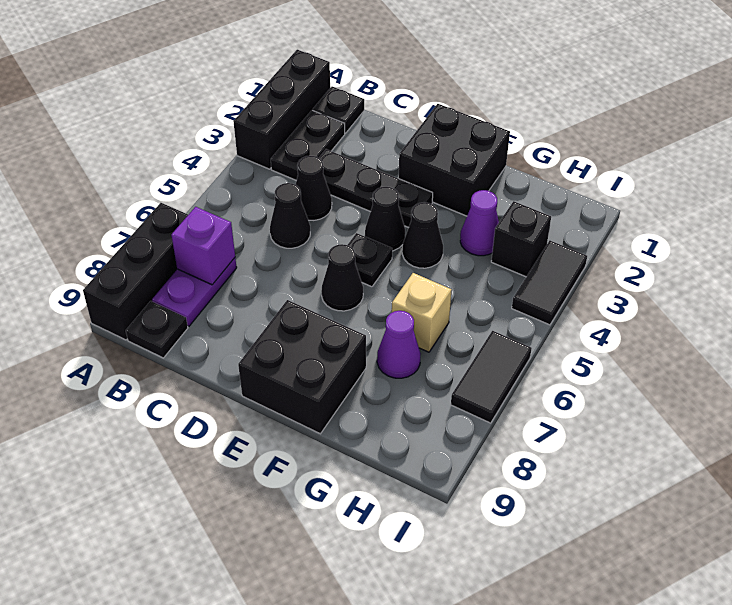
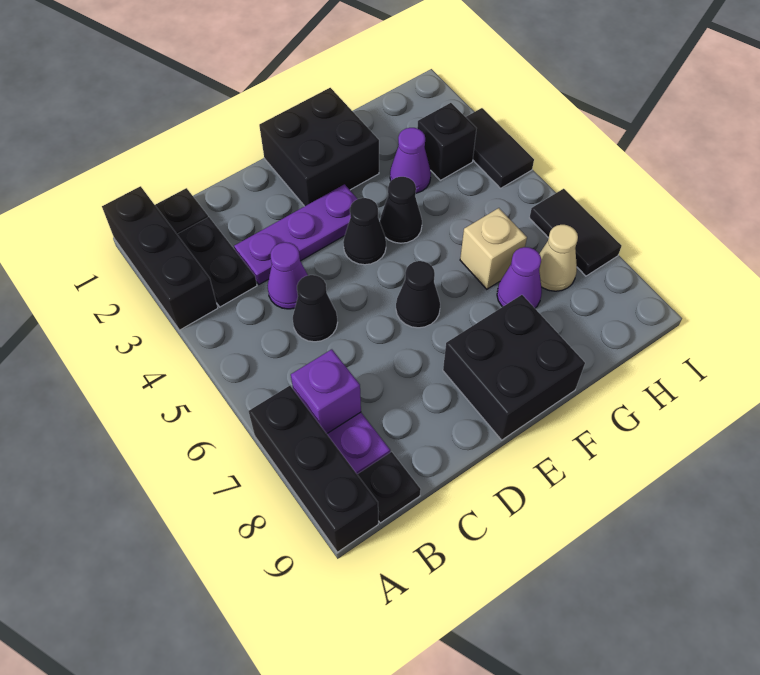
black 1x3 plate [319,149,433,228] -> purple 1x3 plate [234,184,357,284]
black 1x1 cone [296,156,332,220] -> purple 1x1 cone [268,242,308,309]
black 1x1 plate [348,233,392,287] -> none
none -> tan 1x1 cone [539,225,578,291]

